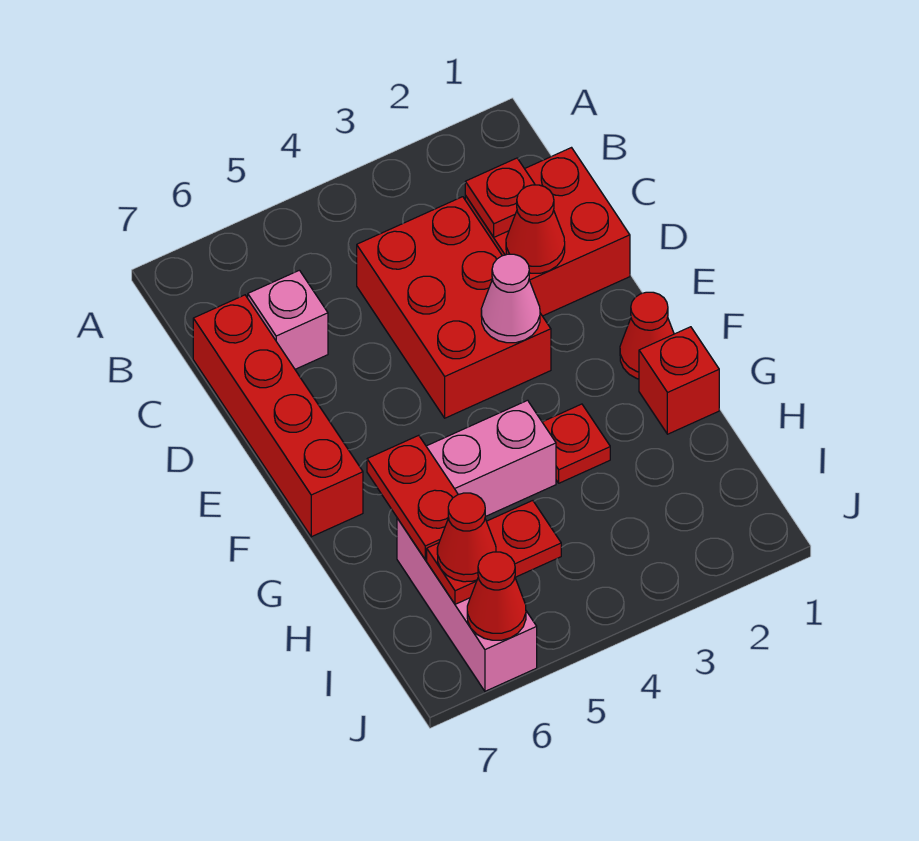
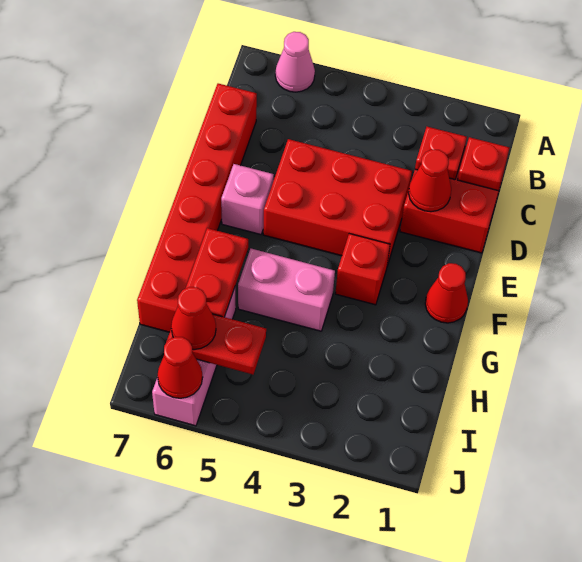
red 2x3 brick [357,197,551,418] -> red 2x3 brick turned to [263,139,412,266]
pink 1x1 brick [248,270,328,369] -> pink 1x1 brick moved to [221,164,274,234]
red 1x4 brick [193,295,363,537] -> red 1x6 brick [137,84,257,332]
pink 1x1 cone [481,254,540,343] -> pink 1x1 cone moved to [275,32,315,92]
red 1x1 brick [639,327,719,434] -> red 1x1 brick moved to [335,234,390,305]
red 1x1 plate [542,404,610,483] -> red 1x1 plate moved to [458,137,509,190]

